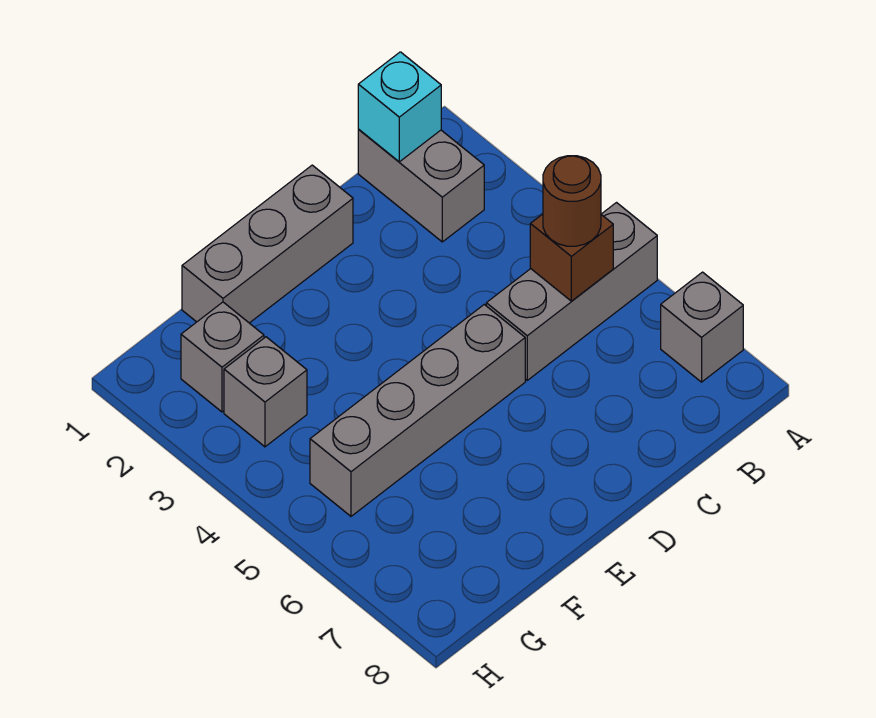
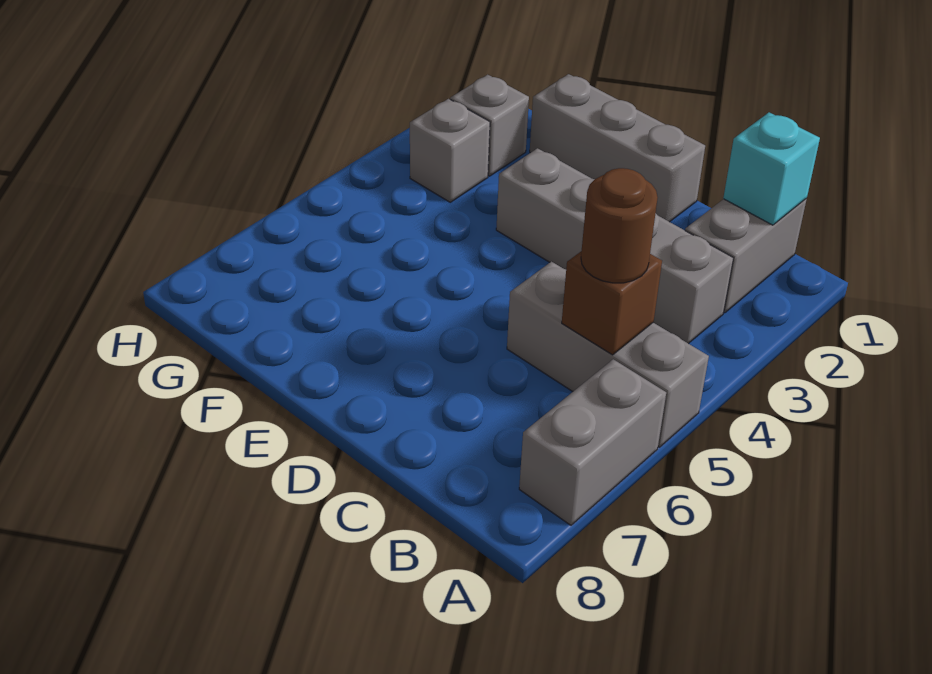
grey 1x1 brick [661,272,743,382] -> grey 1x2 brick [519,359,666,525]
grey 1x4 brick [310,305,525,516] -> grey 1x4 brick moved to [496,148,733,344]

